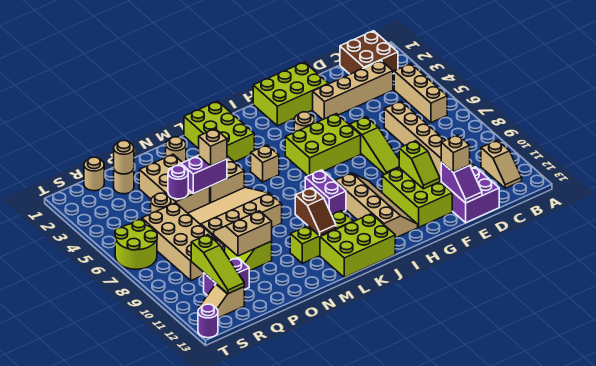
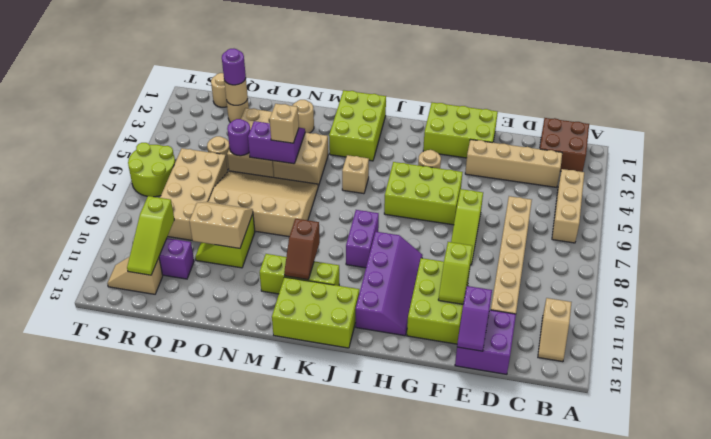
tan 1x1 brick [441,135,470,172] -> none
tan 2x4 slope [335,173,418,238] -> purple 2x4 slope [356,232,422,336]
purple 1x1 round brick [198,304,218,338] -> purple 1x1 round brick moved to [222,49,246,85]

